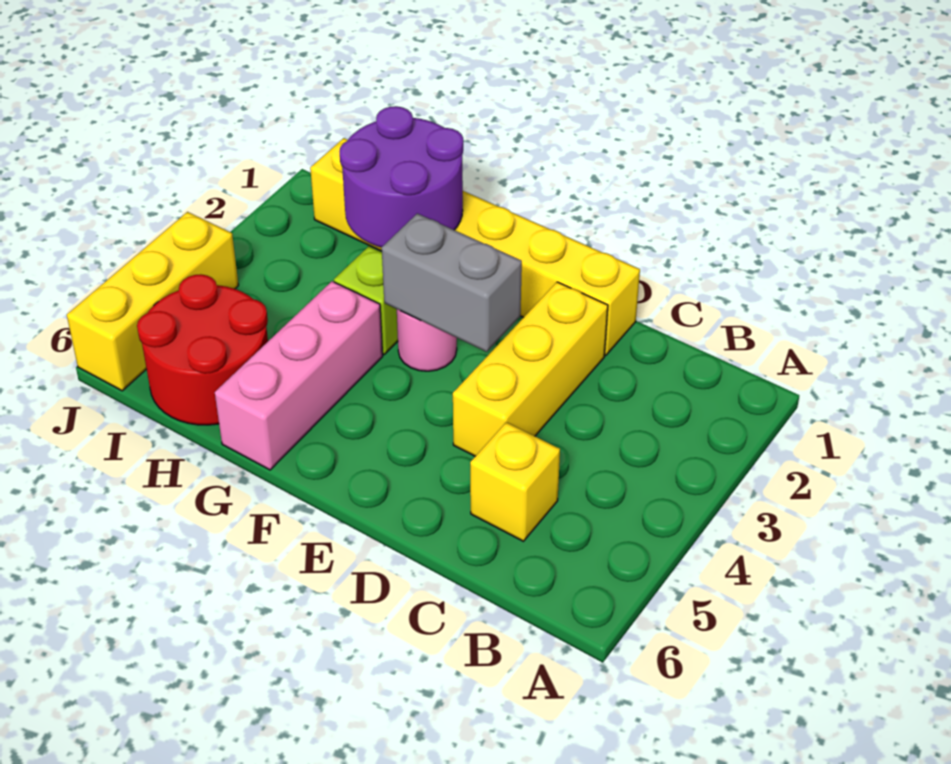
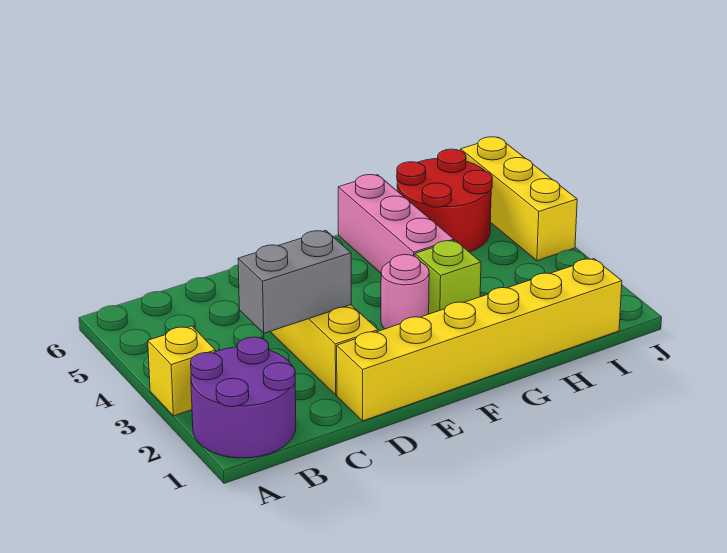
yellow 1x1 brick [470,422,560,541] -> yellow 1x1 brick moved to [148,326,216,416]
grey 1x2 brick [382,213,522,352] -> grey 1x2 brick moved to [238,231,351,333]
purple 2x2 round brick [340,106,463,248] -> purple 2x2 round brick moved to [191,337,296,458]

